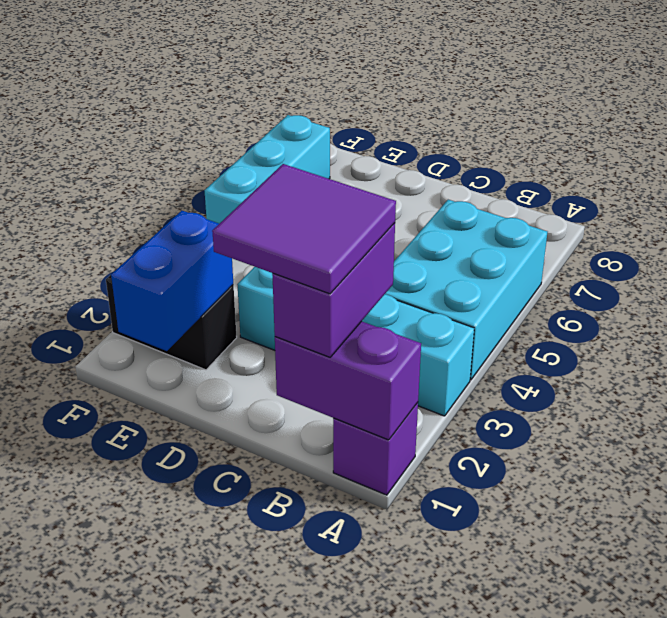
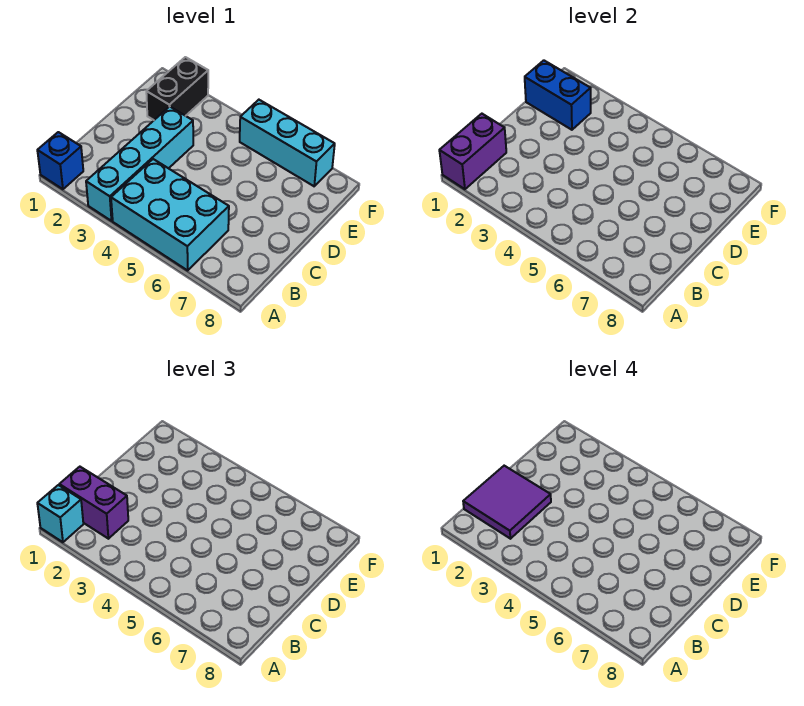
purple 1x1 brick [333,402,418,495] -> blue 1x1 brick [37,132,83,189]
none -> cyan 1x1 brick [37,485,83,542]

